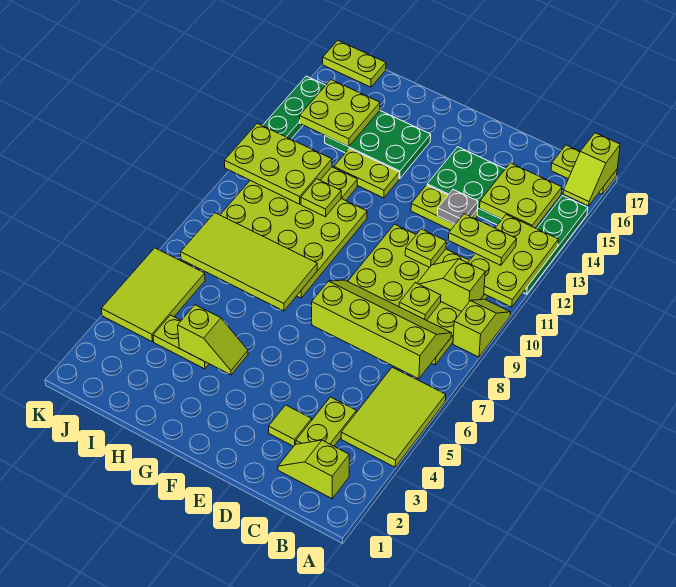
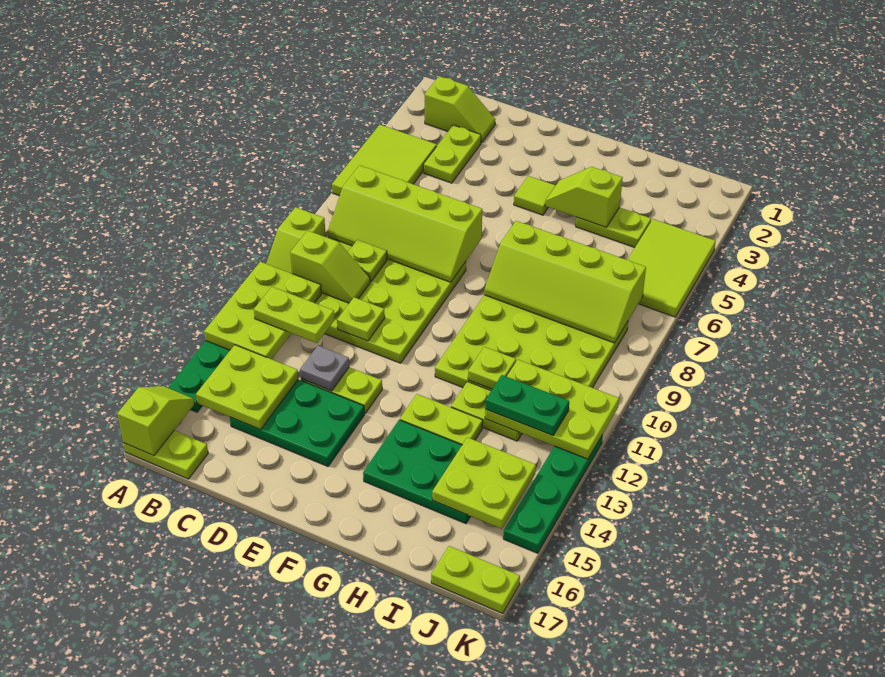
lime 1x1 tile [269,405,312,446] -> lime 1x1 tile moved to [514,176,556,215]
lime 2x4 tile [181,213,317,311] -> lime 2x4 slope [484,221,646,343]
none -> green 1x2 plate [485,375,569,436]

